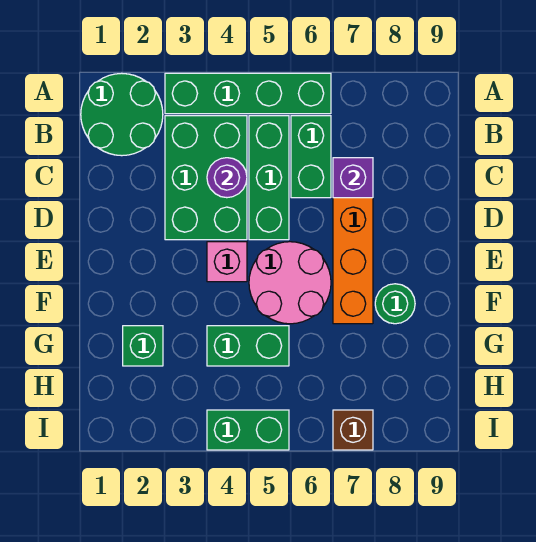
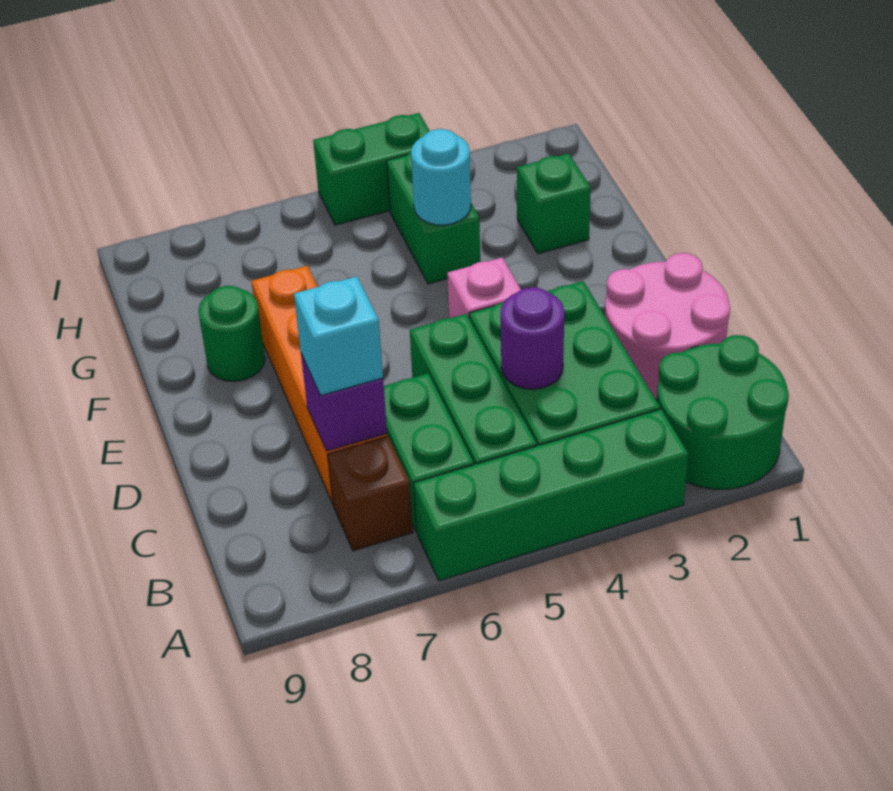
none -> cyan 1x1 brick [294,276,383,396]
pink 2x2 round brick [249,242,331,324] -> pink 2x2 round brick moved to [605,253,730,400]
green 1x2 brick [207,326,289,366] -> green 1x2 brick turned to [387,152,480,284]
none -> cyan 1x1 round brick [411,129,471,225]
brown 1x1 brick [333,410,373,450] -> brown 1x1 brick moved to [328,436,413,551]

